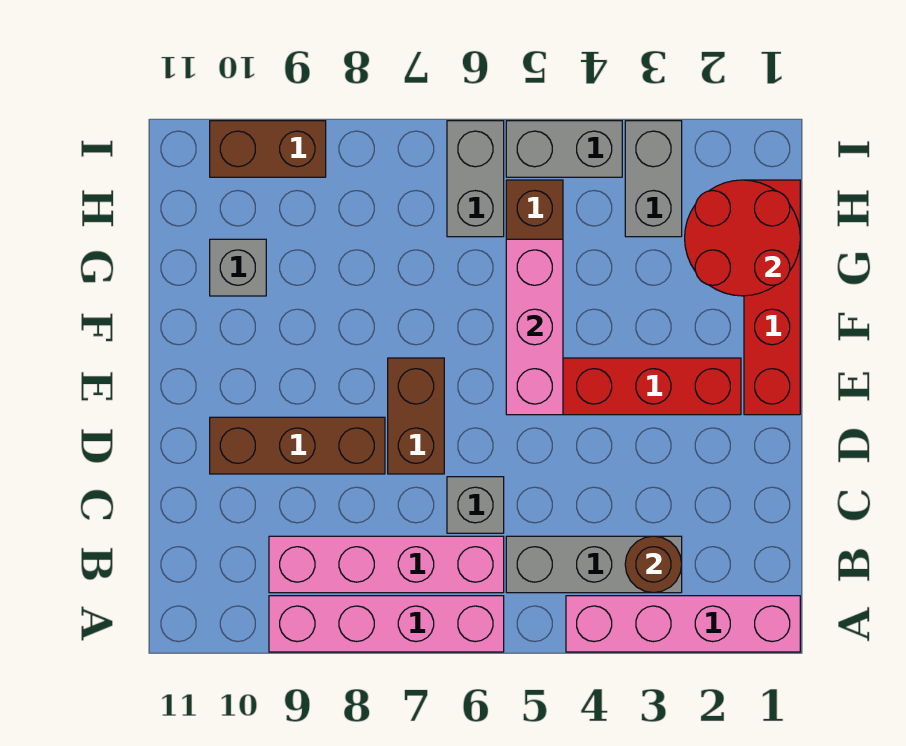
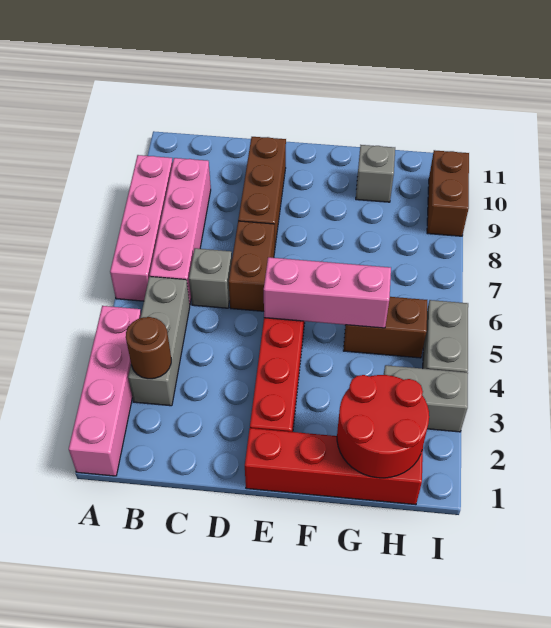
brown 1x2 brick [388,358,444,474] -> brown 1x2 brick turned to [229,221,275,311]
grey 1x2 brick [447,121,504,237] -> none

